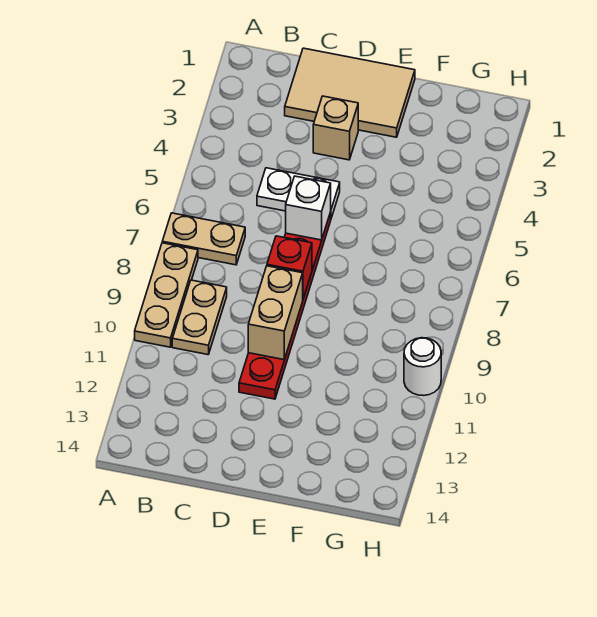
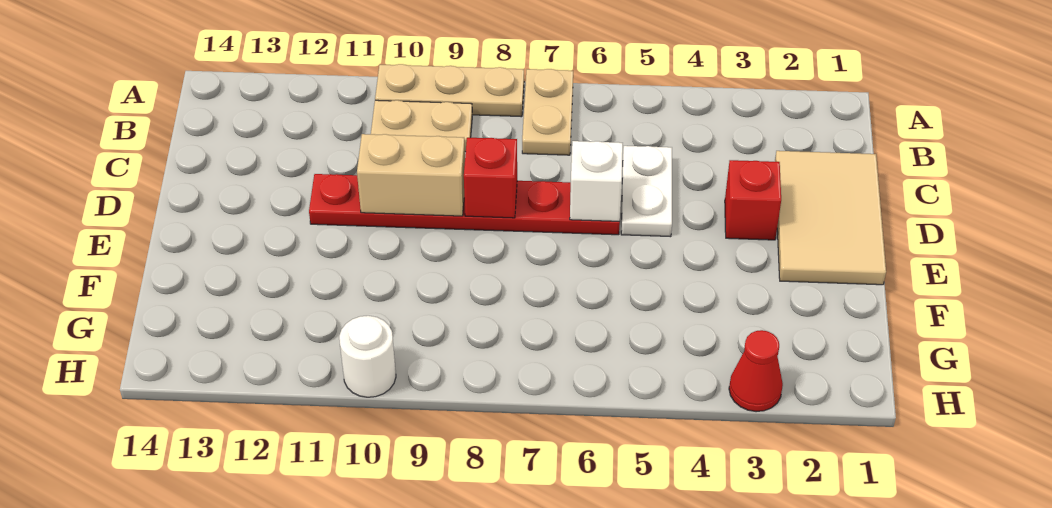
tan 1x1 brick [313,96,358,160] -> red 1x1 brick [725,160,781,240]
none -> red 1x1 cone [729,330,783,412]

